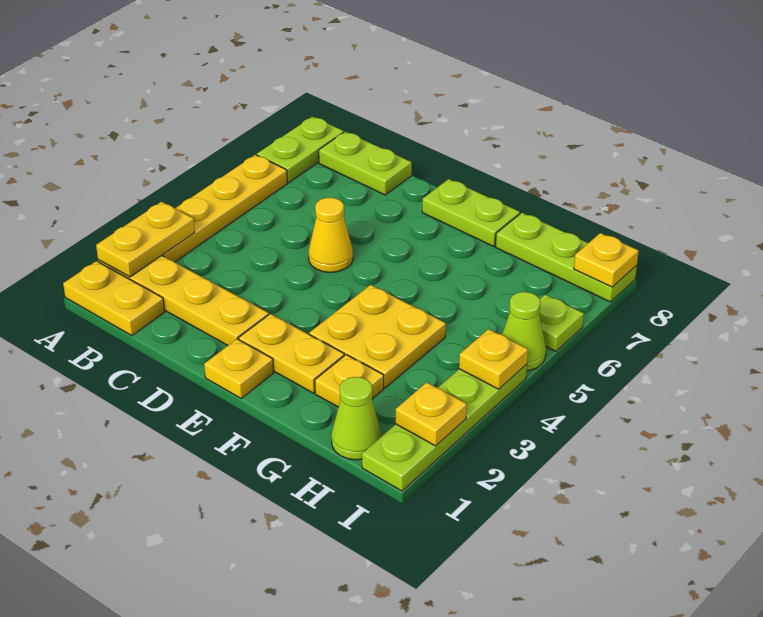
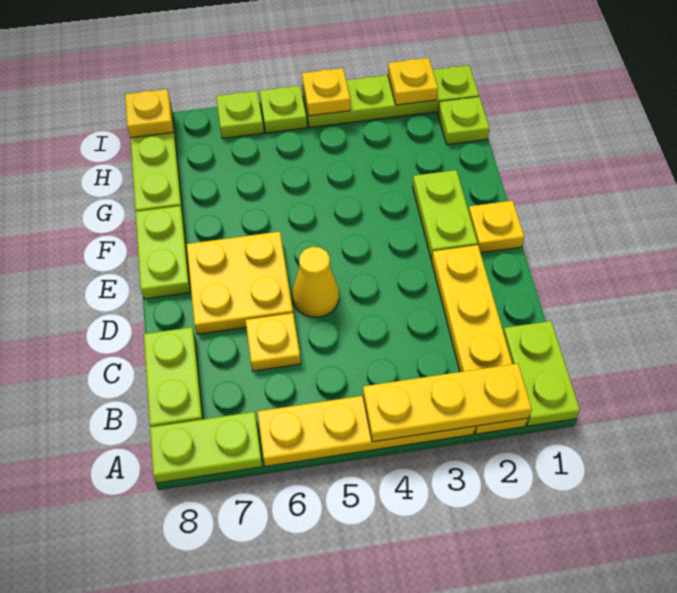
yellow 1x2 plate [63,261,165,336] -> lime 1x2 plate [503,321,580,426]
yellow 1x2 plate [96,202,195,277] -> yellow 1x3 plate [363,364,532,442]
yellow 1x2 plate [239,314,344,393] -> lime 1x2 plate [413,170,478,260]
yellow 2x2 plate [309,285,446,388] -> yellow 2x2 plate moved to [187,232,293,334]
yellow 1x1 plate [315,355,384,407] -> yellow 1x1 plate moved to [246,313,301,371]
lime 1x1 cone [331,377,382,460] -> lime 1x1 plate [438,97,490,145]
lime 1x1 cone [502,292,546,371] -> lime 1x1 plate [260,86,307,133]

